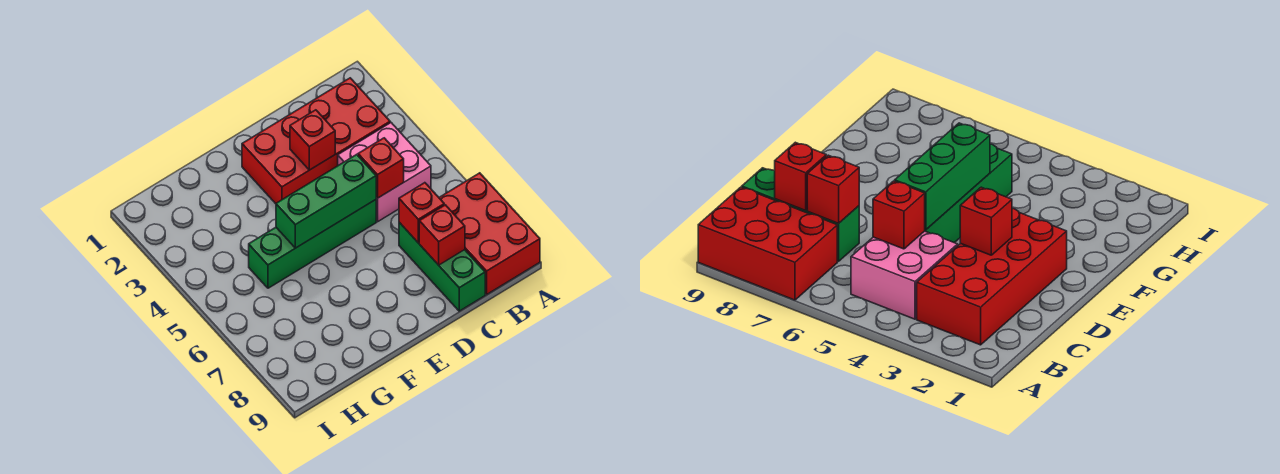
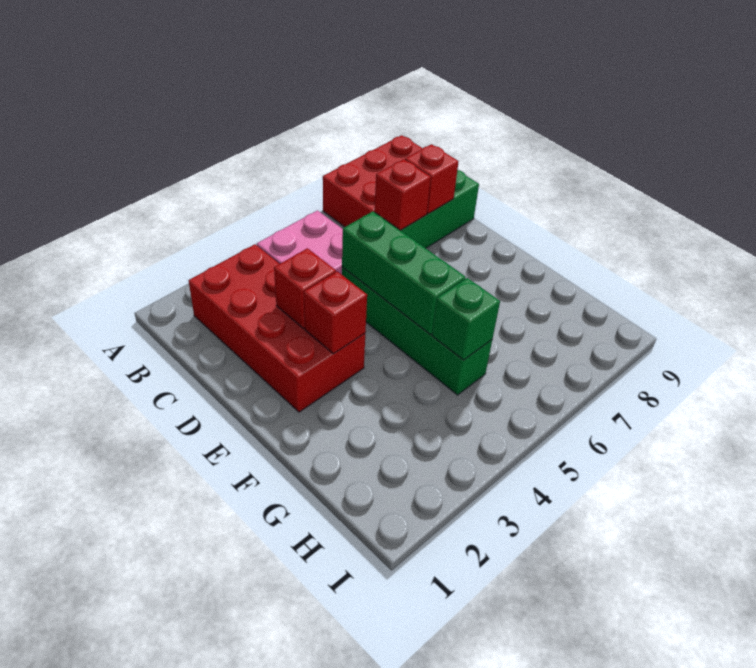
red 1x1 brick [358,138,404,198] -> red 1x1 brick moved to [304,271,367,354]
none -> green 1x1 brick [432,278,500,360]

